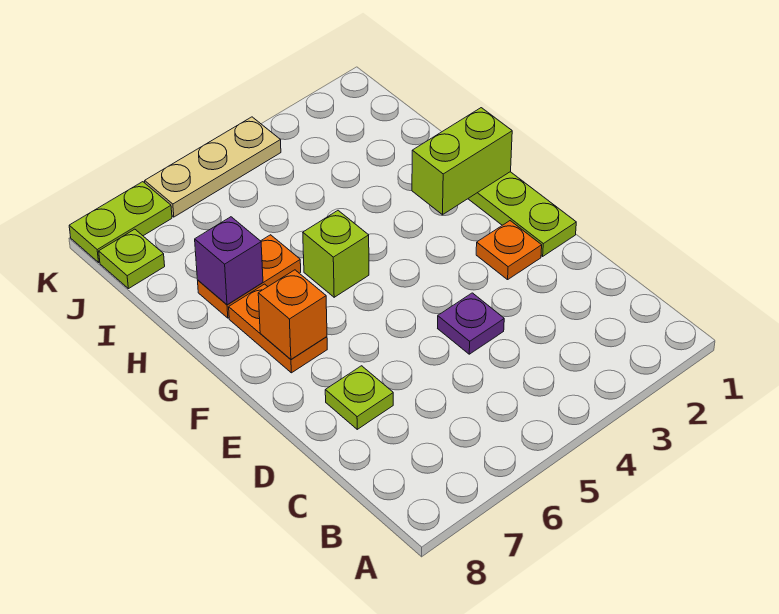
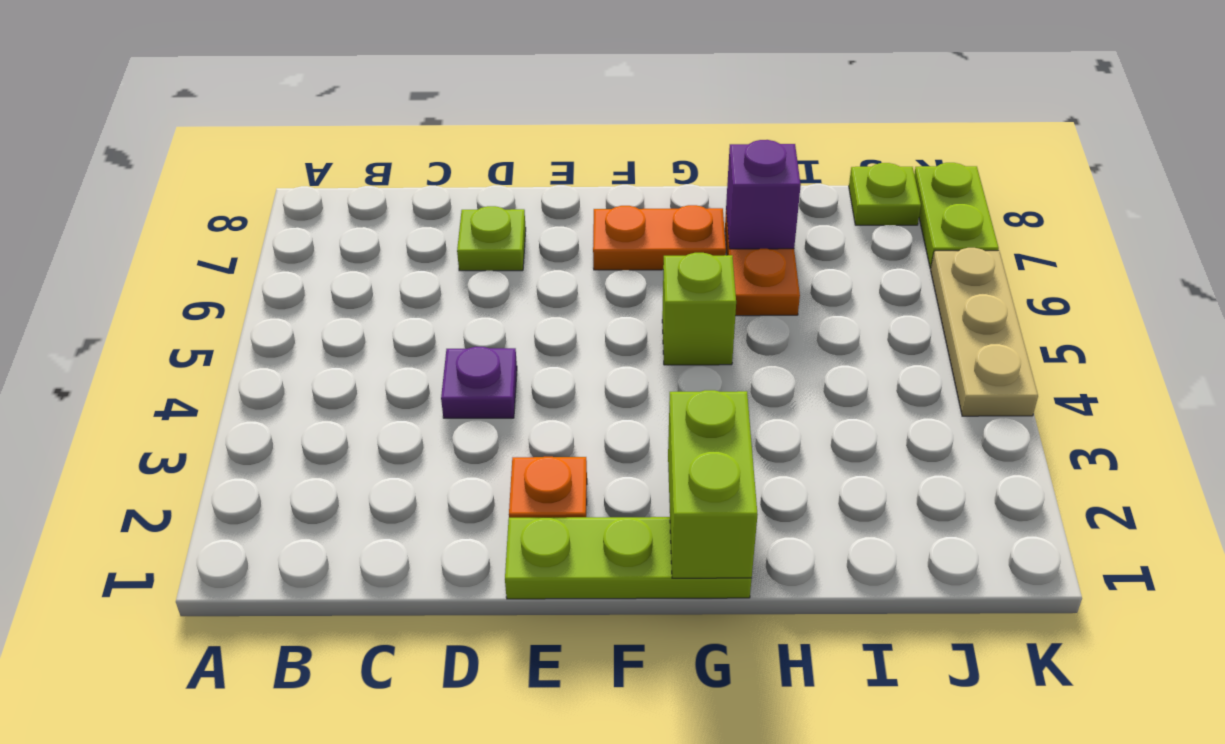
orange 1x1 brick [258,270,327,359] -> none

